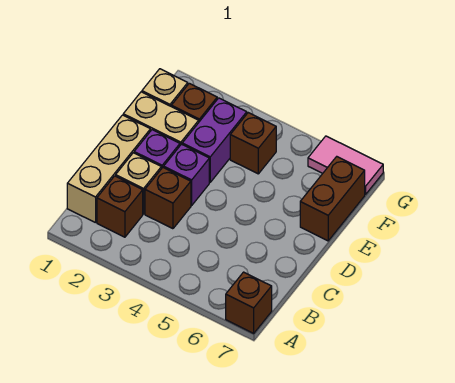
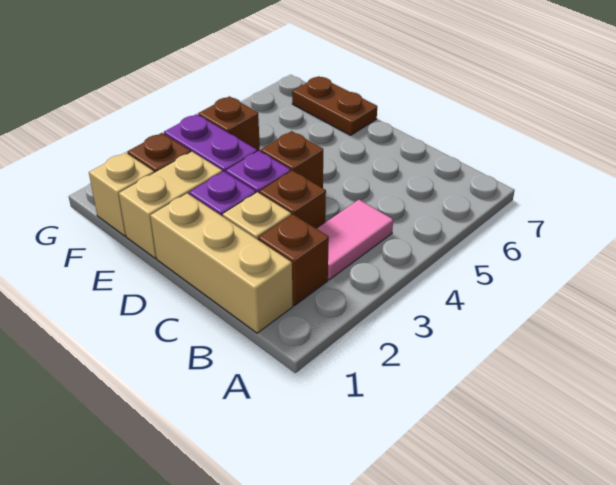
brown 1x1 brick [226,272,272,333] -> brown 1x1 brick moved to [260,131,323,188]
brown 1x2 brick [300,157,365,241] -> brown 1x2 plate [292,76,377,135]
pink 1x2 tile [308,136,383,195] -> pink 1x2 tile moved to [317,200,393,280]

